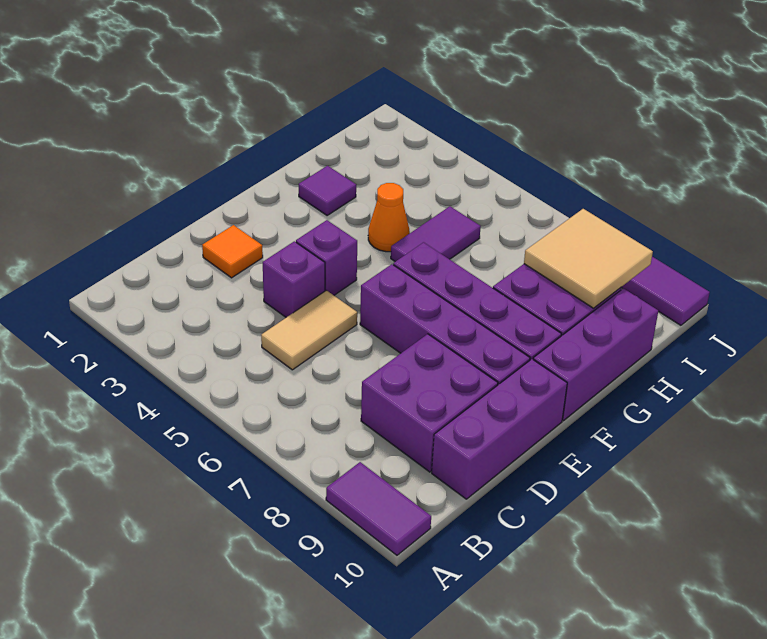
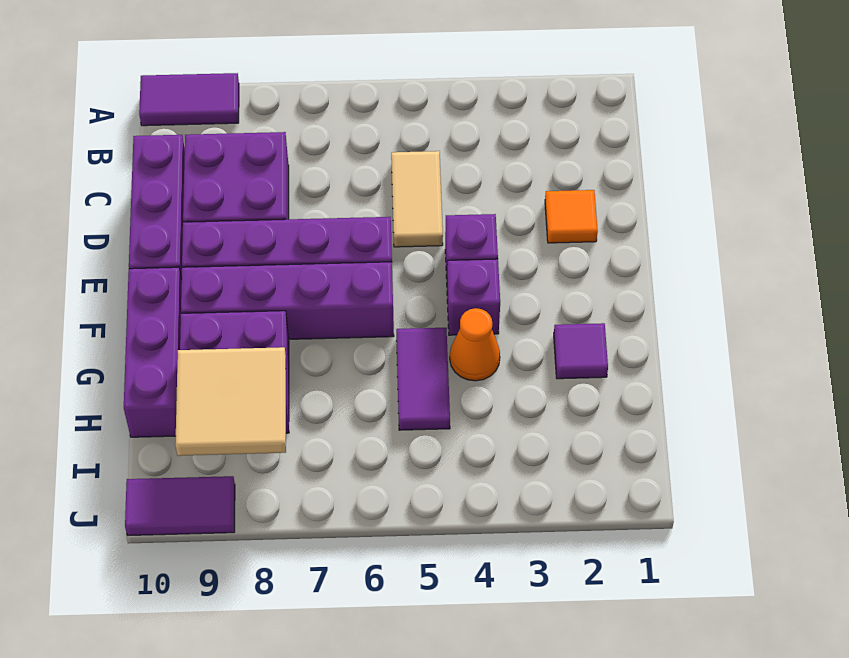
purple 1x1 brick [263,241,325,317] -> purple 1x1 brick moved to [447,259,500,335]

